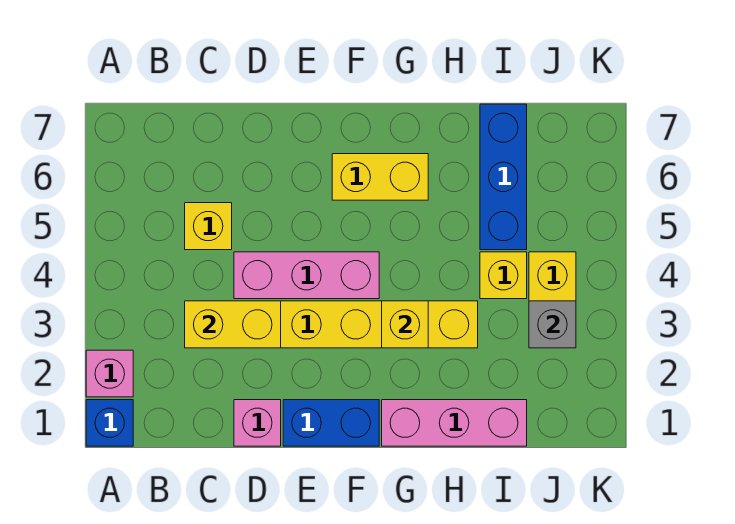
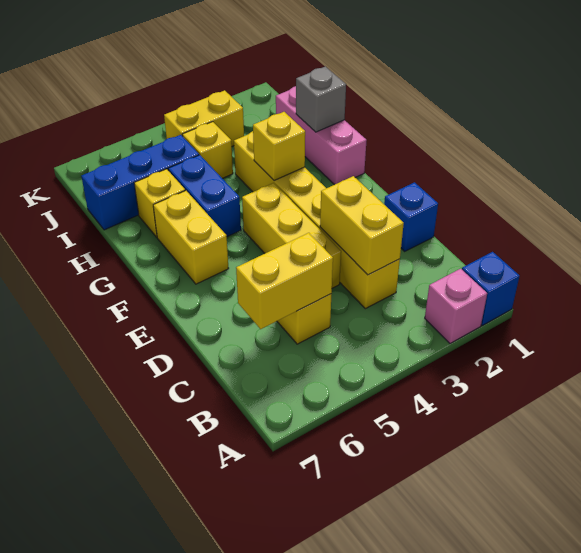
none -> yellow 1x2 brick [236,233,333,329]
pink 1x1 brick [234,400,281,446] -> blue 1x1 brick [384,182,438,251]
pink 1x3 brick [234,252,379,299] -> yellow 1x3 brick [242,183,341,288]
blue 1x2 brick [283,400,379,446] -> blue 1x2 brick moved to [168,155,241,237]
none -> yellow 1x1 brick [134,169,185,237]
grey 1x1 brick [529,301,576,348] -> grey 1x1 brick moved to [296,66,346,132]

